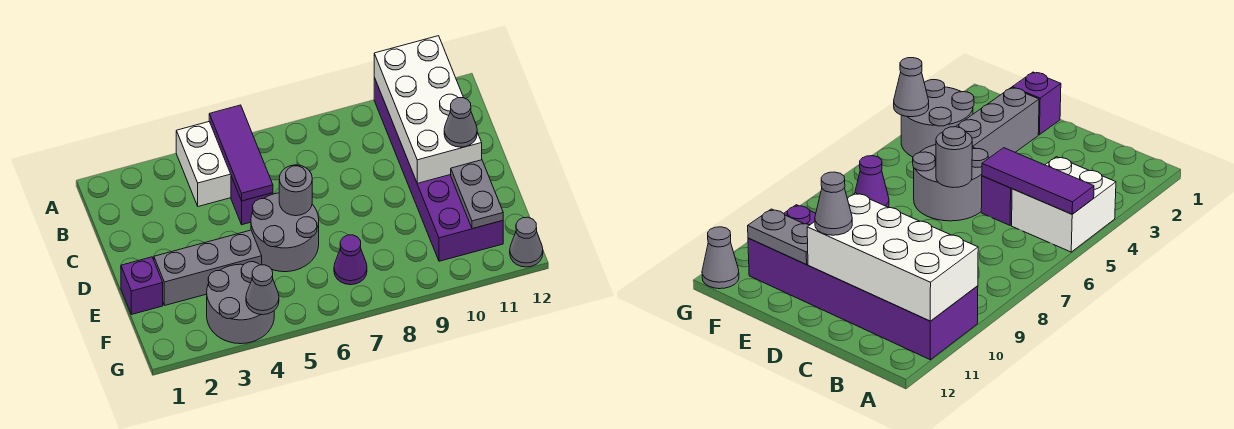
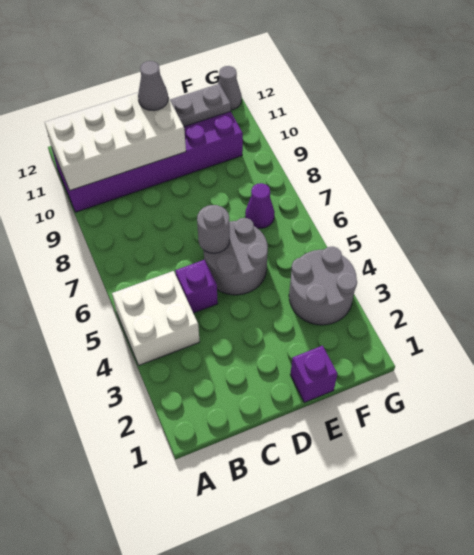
purple 1x3 tile [209,105,273,201] -> none
grey 1x3 brick [154,230,262,306] -> none
grey 1x1 cone [246,265,279,315] -> none

